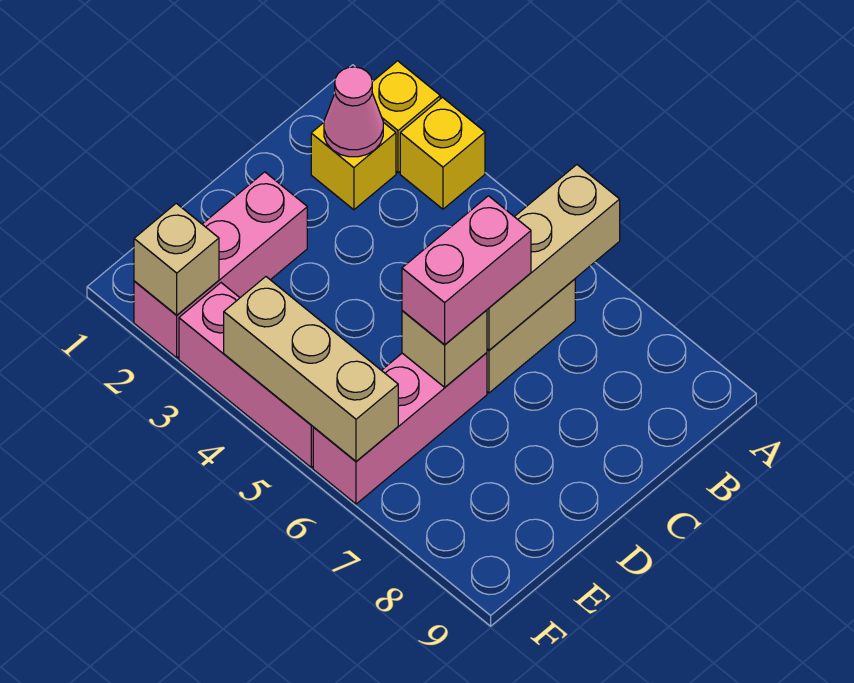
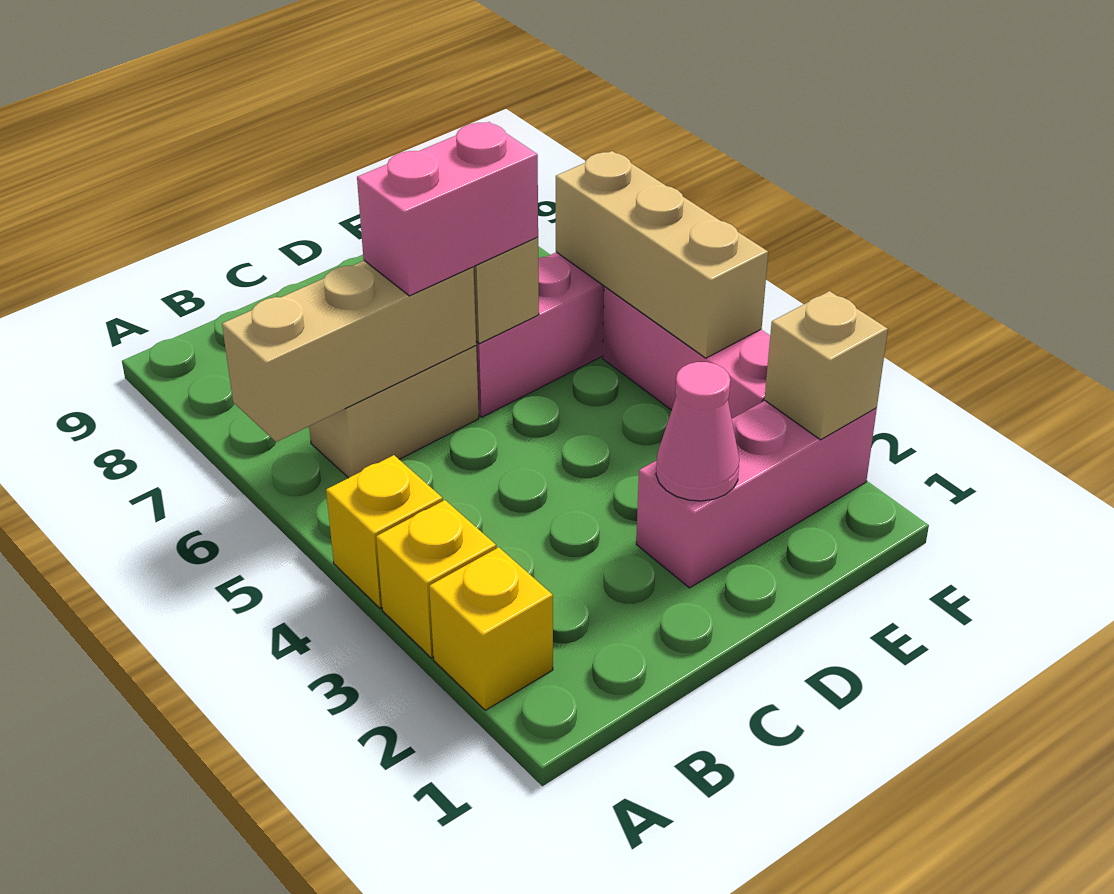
yellow 1x1 brick [311,122,396,210] -> yellow 1x1 brick moved to [326,455,443,609]
pink 1x1 cone [324,67,383,157] -> pink 1x1 cone moved to [656,362,739,501]

